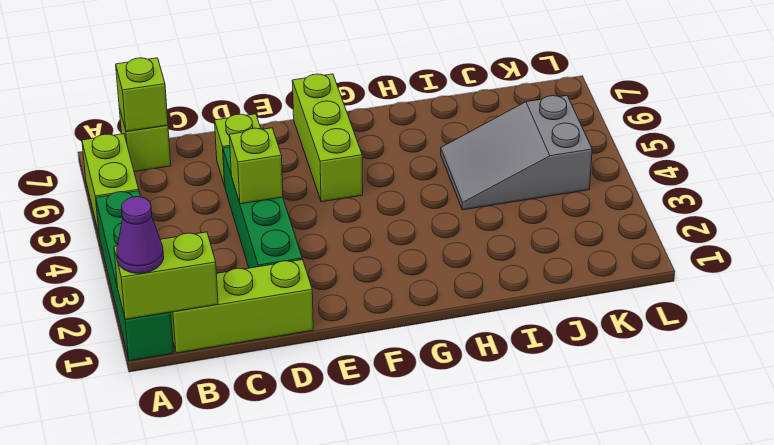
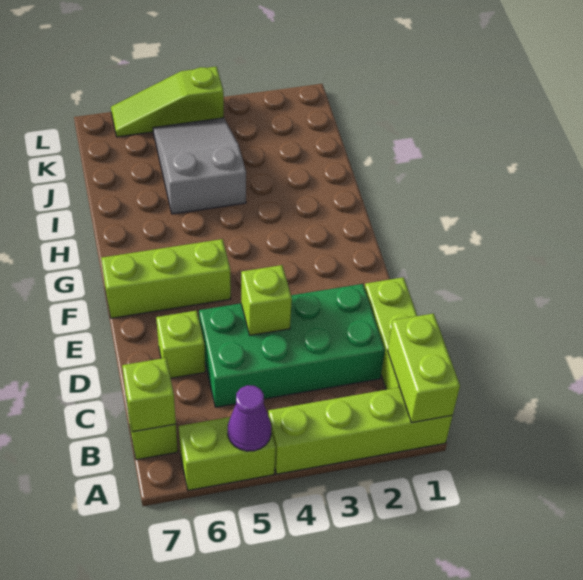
green 1x4 brick [96,191,174,361] -> lime 1x4 brick [268,387,452,474]
purple 1x1 cone [117,197,164,273] -> purple 1x1 cone moved to [228,385,271,451]
green 1x4 brick [223,147,302,268] -> green 2x4 brick [199,284,385,407]
grey 2x3 slope [441,95,592,210] -> grey 2x3 slope turned to [153,118,246,214]
none -> lime 1x3 slope [111,67,224,137]

